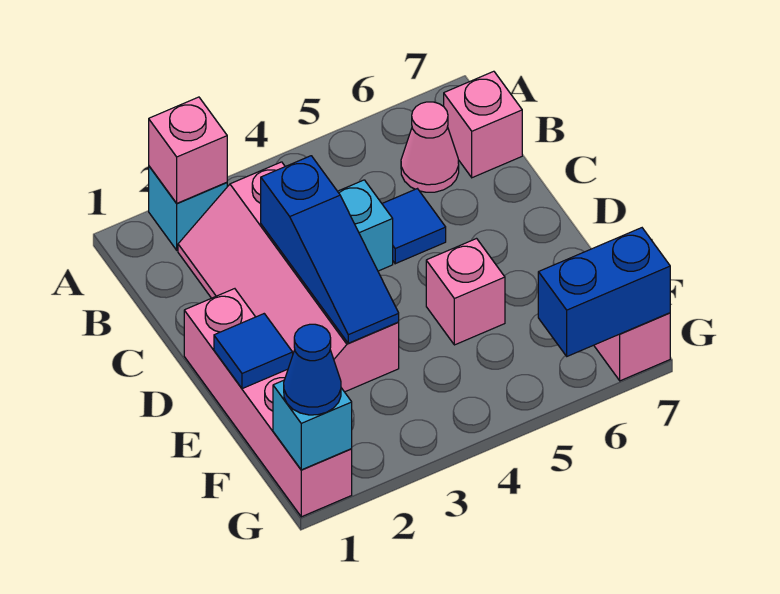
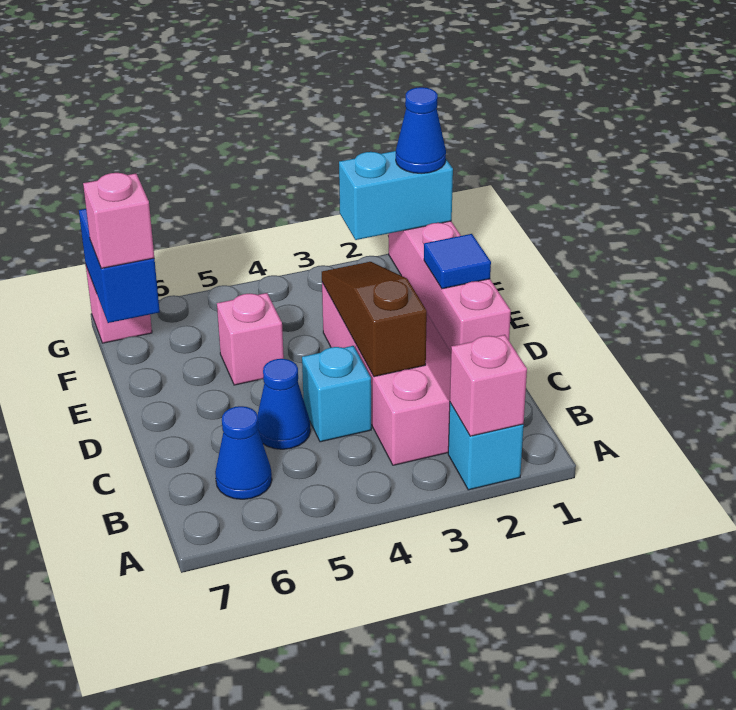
pink 1x1 cone [401,102,459,192] -> blue 1x1 cone [215,406,272,499]
pink 1x1 brick [444,71,522,178] -> pink 1x1 brick moved to [83,173,154,268]
blue 1x3 slope [261,156,399,343] -> brown 1x3 slope [322,262,427,377]
blue 1x1 tile [382,189,446,264] -> blue 1x1 cone [258,359,310,449]
cyan 1x1 brick [273,380,352,470] -> cyan 1x2 brick [339,151,453,240]
blue 1x2 brick [538,228,670,356] -> blue 1x2 brick turned to [79,209,160,323]

